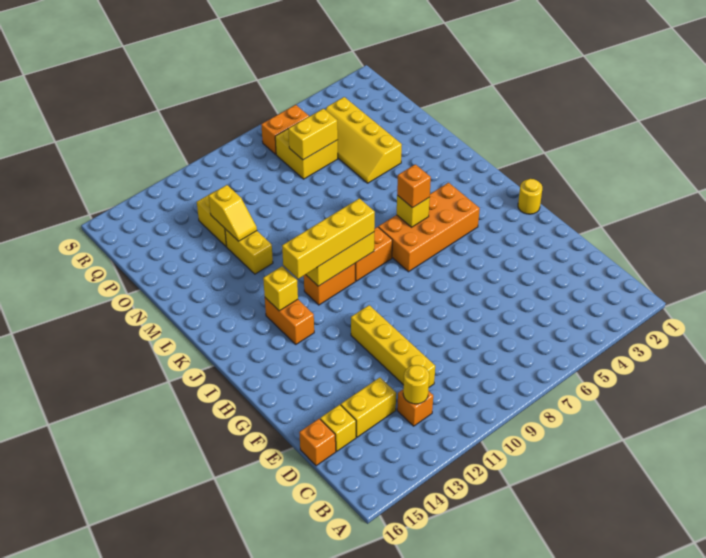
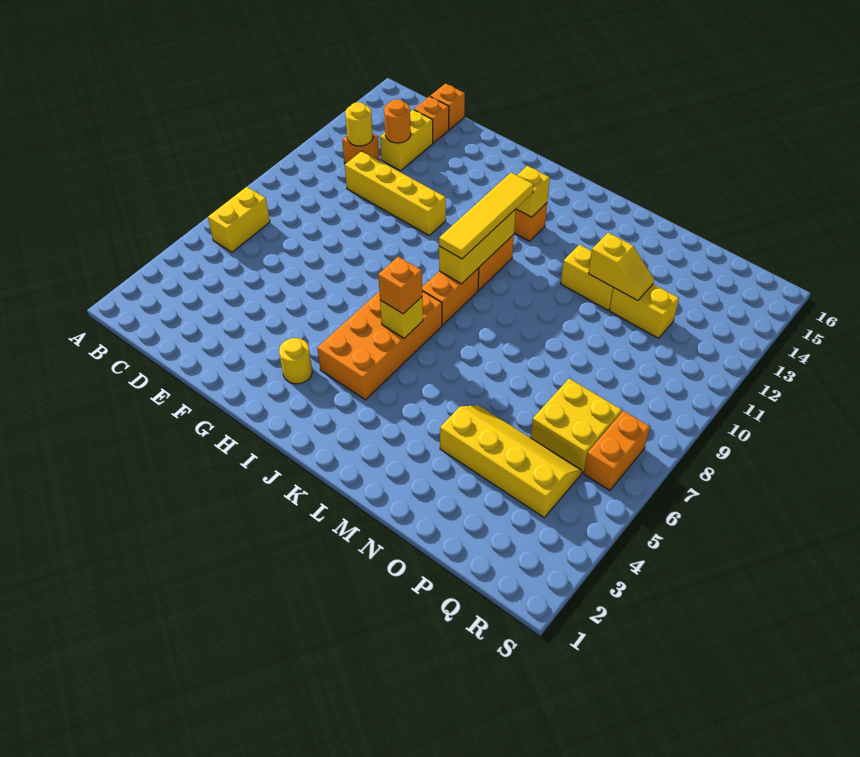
none -> orange 1x1 round brick [384,99,411,143]
yellow 1x1 brick [320,405,356,451] -> orange 1x1 brick [414,97,449,143]
yellow 1x1 round brick [518,179,542,214] -> yellow 1x1 round brick moved to [279,338,312,384]
yellow 1x4 brick [282,198,375,279] -> yellow 1x4 tile [439,173,534,259]
yellow 1x2 slope [209,185,257,241] -> yellow 1x2 slope turned to [588,233,654,301]
yellow 1x2 brick [288,109,338,160] -> yellow 1x2 brick moved to [208,187,270,252]

